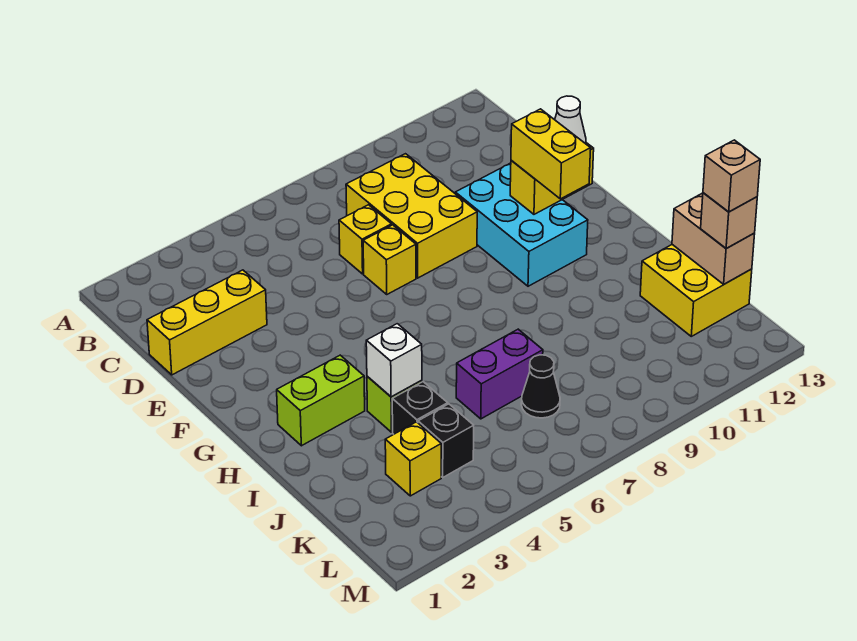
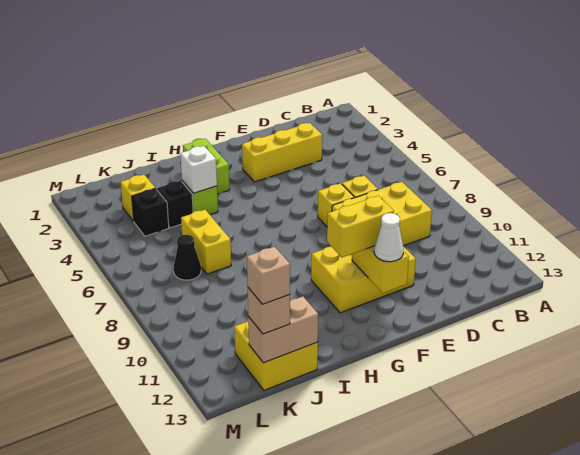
yellow 1x3 brick [147,270,267,375] -> yellow 1x3 brick turned to [242,123,322,182]
cyan 2x3 brick [455,163,588,286] -> yellow 2x3 brick [311,246,416,313]
purple 1x2 brick [456,329,543,419] -> yellow 1x2 brick [181,210,231,274]

